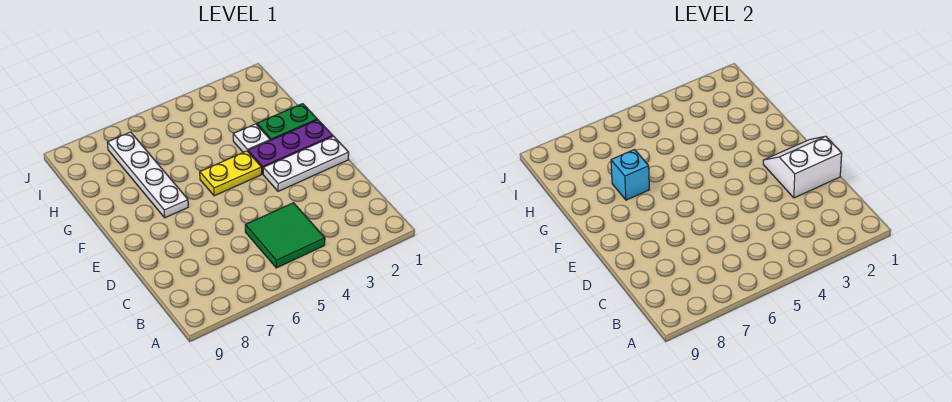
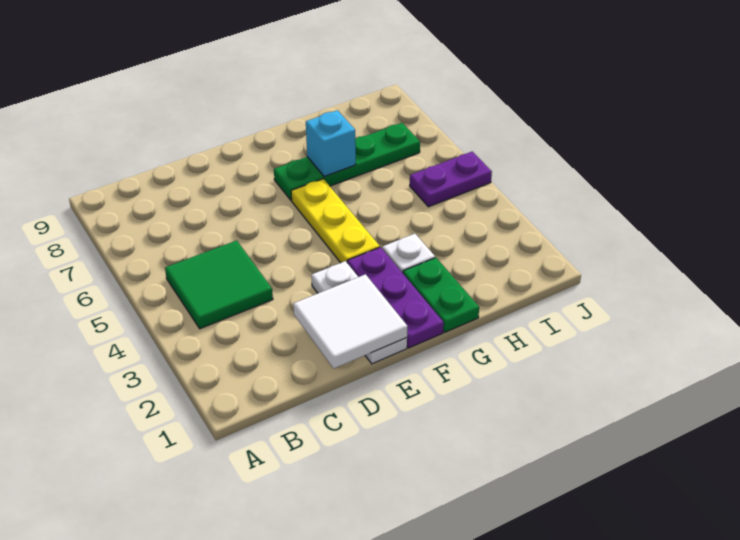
white 2x2 slope [763,136,842,198] -> white 2x2 tile [293,274,408,368]
yellow 1x2 plate [200,151,262,196] -> yellow 1x3 plate [291,179,380,263]
white 1x4 plate [108,132,188,218] -> green 1x4 plate [274,123,420,200]
none -> purple 1x2 plate [410,152,492,207]

